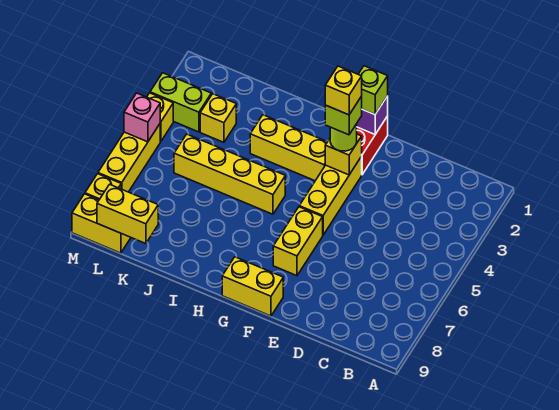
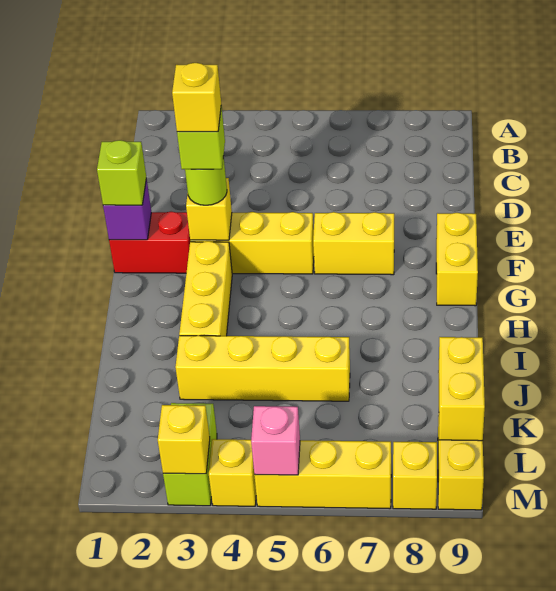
yellow 1x4 brick [174,134,285,214] -> yellow 1x4 brick turned to [175,336,350,401]
yellow 1x1 brick [200,94,236,142] -> yellow 1x1 brick moved to [158,405,210,474]

